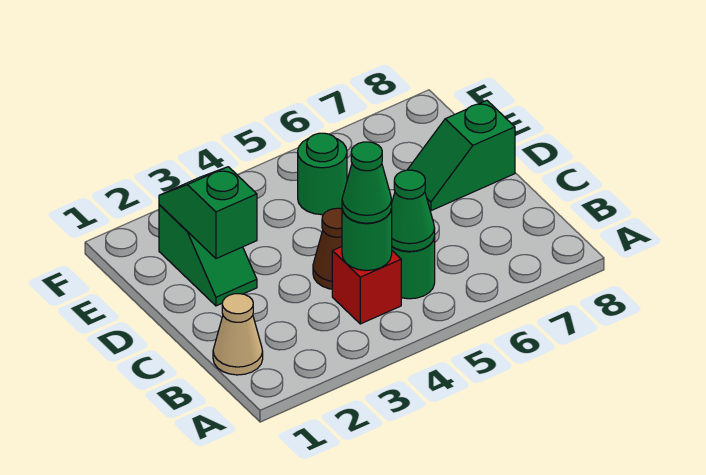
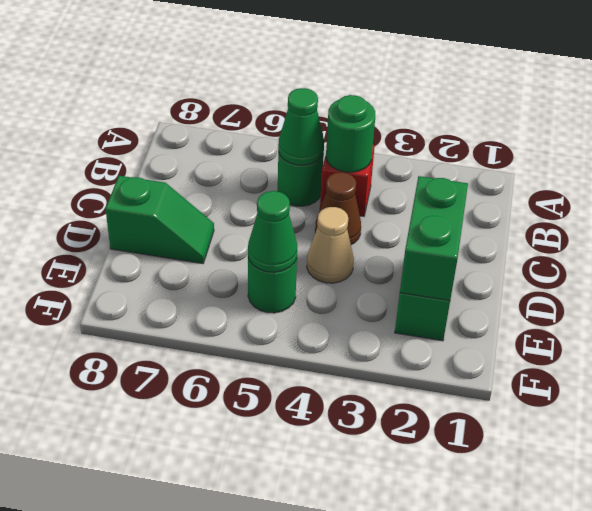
tan 1x1 cone [213,294,263,375] -> tan 1x1 cone moved to [307,207,354,283]
green 1x1 cone [342,142,392,223] -> green 1x1 cone moved to [248,191,297,272]
green 1x2 slope [159,167,257,259] -> green 1x2 brick [400,176,468,301]

